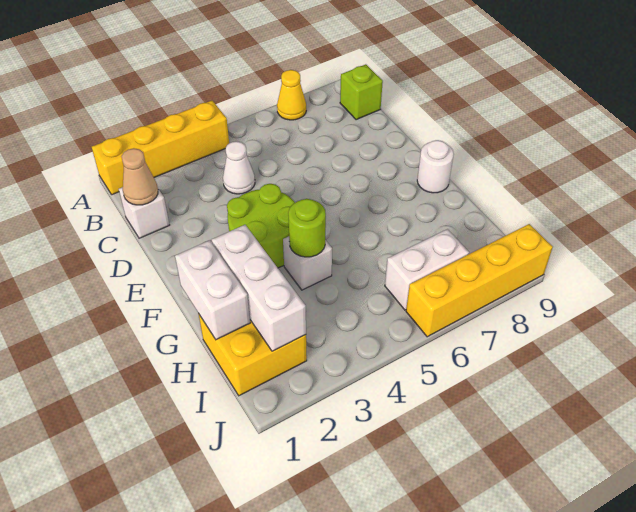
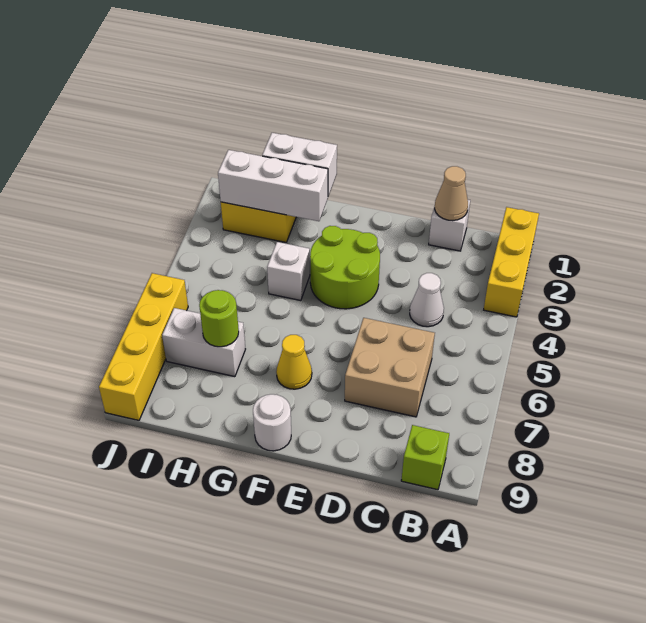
yellow 1x4 brick [92,101,229,195] -> yellow 1x3 brick [484,207,539,317]
yellow 1x1 cone [277,70,306,120] -> yellow 1x1 cone moved to [276,335,312,389]
none -> tan 2x2 brick [345,318,435,417]
lime 1x1 round brick [288,199,326,257] -> lime 1x1 round brick moved to [199,290,239,347]
white 1x2 brick [385,229,469,310] -> white 1x2 brick turned to [162,308,245,377]

